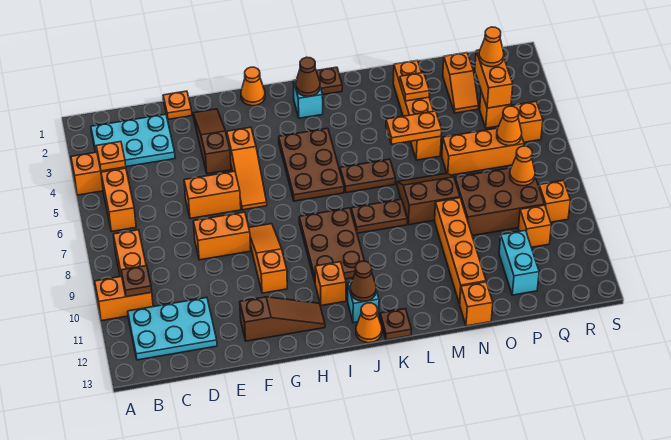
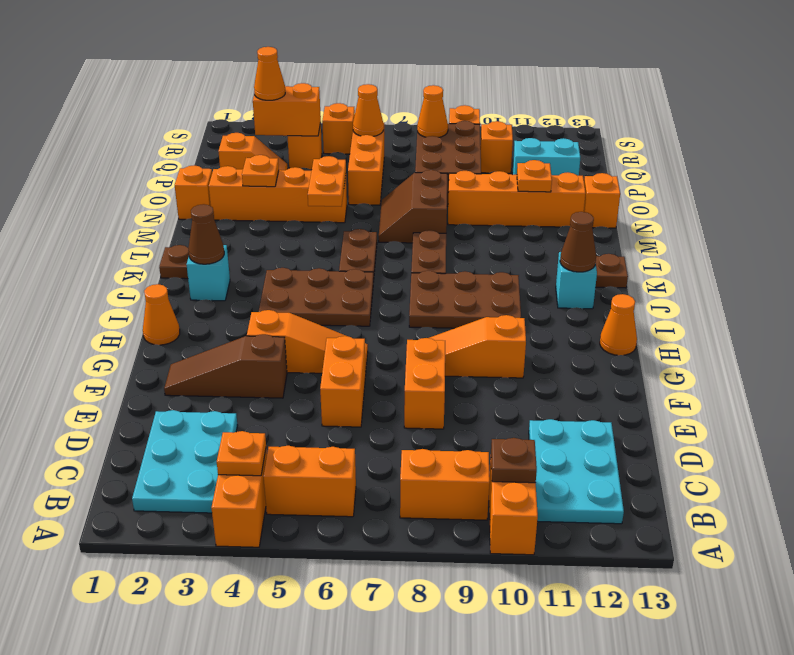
orange 1x1 plate [163,91,192,119] -> orange 1x1 plate moved to [517,160,552,192]
brown 1x3 slope [240,297,325,341] -> none
orange 1x1 brick [315,262,346,306] -> orange 1x1 brick moved to [175,165,212,219]
orange 1x1 cone [356,303,382,343] -> orange 1x1 cone moved to [600,294,637,355]

